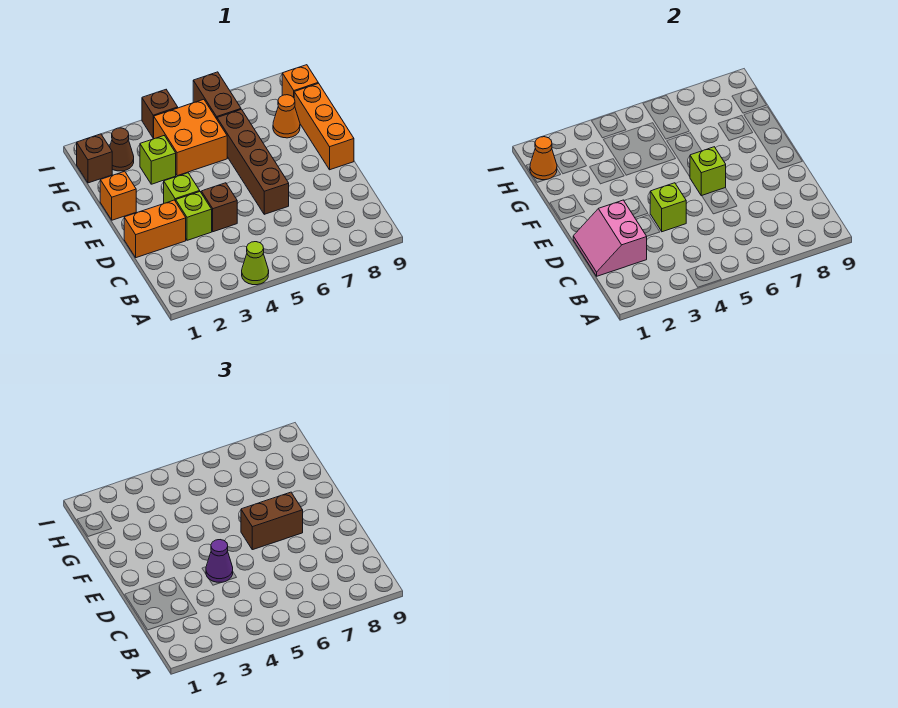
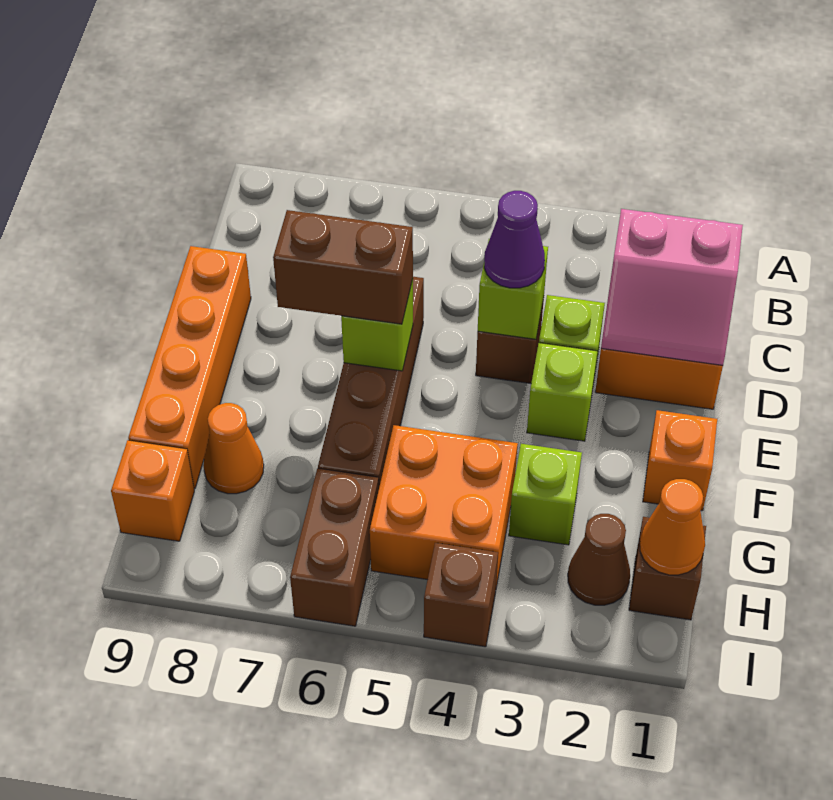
lime 1x1 cone [242,242,269,285] -> none
pink 2x2 slope [573,200,647,276] -> pink 2x2 slope turned to [601,209,743,365]
orange 1x3 brick [294,83,354,170] -> orange 1x4 brick [128,246,251,489]

